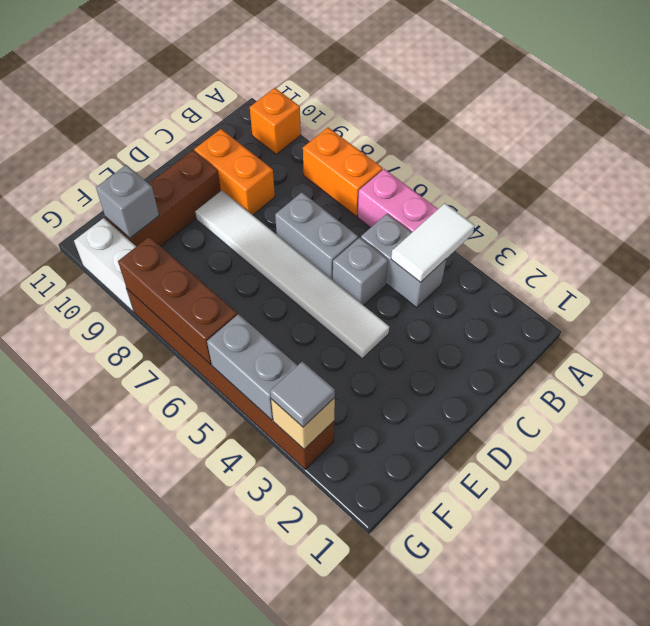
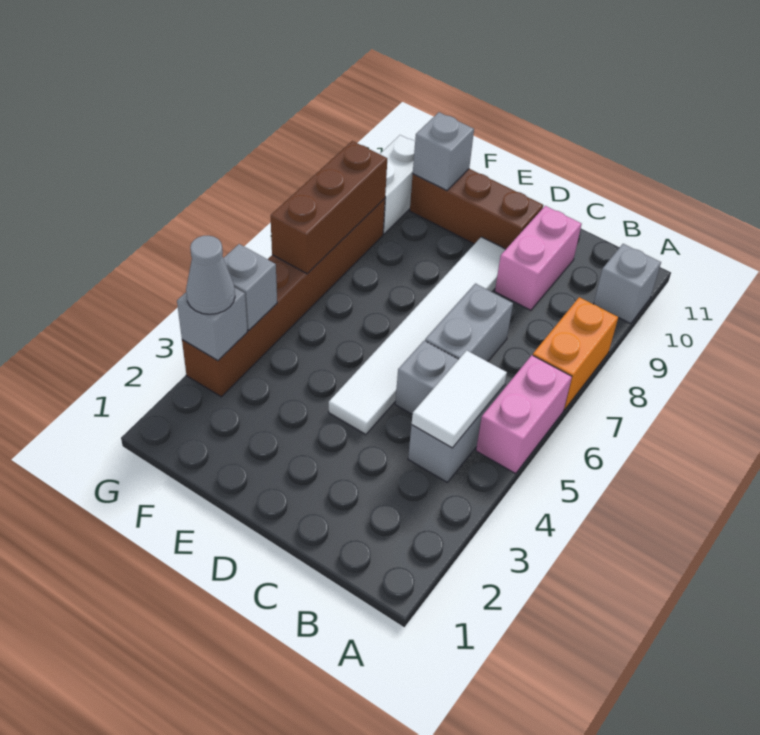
white 1x2 tile [391,204,475,282] -> white 1x2 tile turned to [412,350,507,448]
orange 1x1 brick [250,88,301,154] -> grey 1x1 brick [594,244,661,324]
orange 1x2 brick [194,129,275,215] -> pink 1x2 brick [495,206,582,310]
tan 1x1 brick [271,398,335,449] -> grey 1x1 brick [177,287,247,361]
grey 1x1 tile [270,361,335,427] -> grey 1x1 cone [186,236,235,314]
grey 1x2 brick [207,314,298,420] -> grey 1x1 brick [223,244,277,330]

